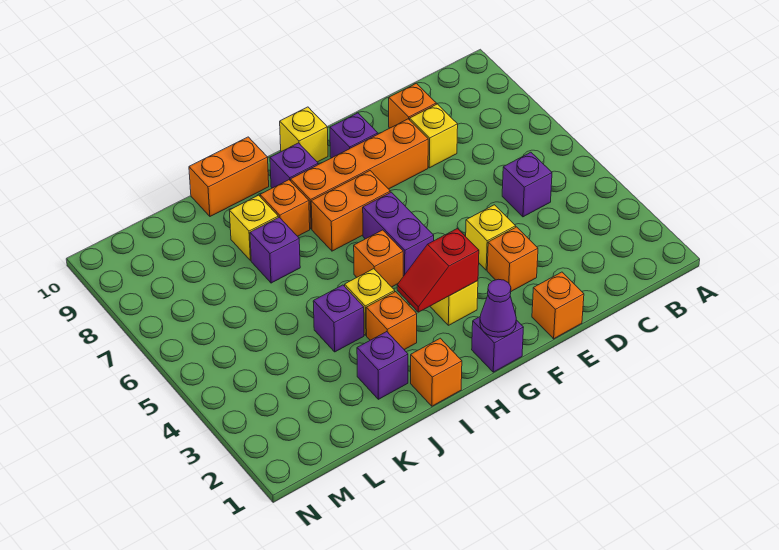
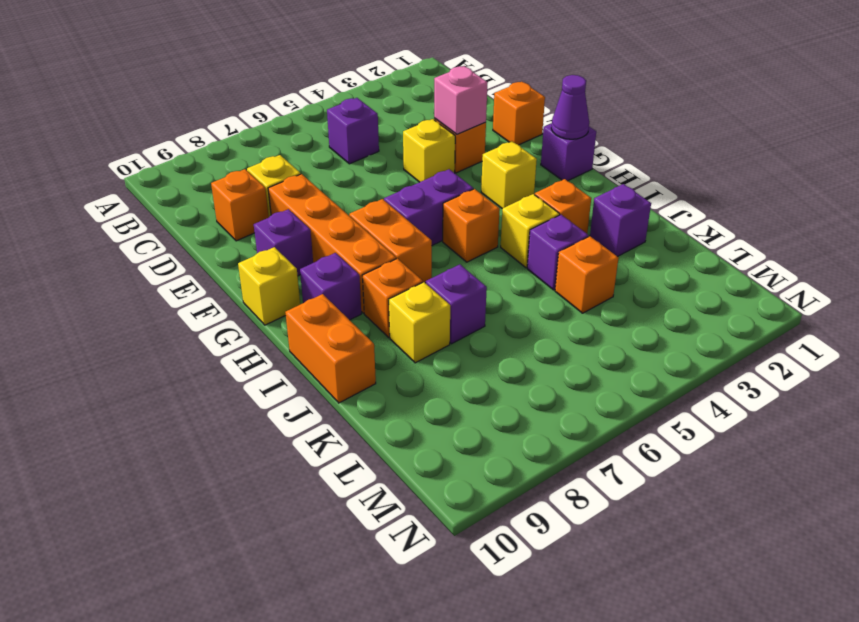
none -> pink 1x1 brick [434,66,488,134]
red 1x2 slope [397,228,479,312] -> none
orange 1x1 brick [411,338,462,406] -> orange 1x1 brick moved to [555,236,618,313]

